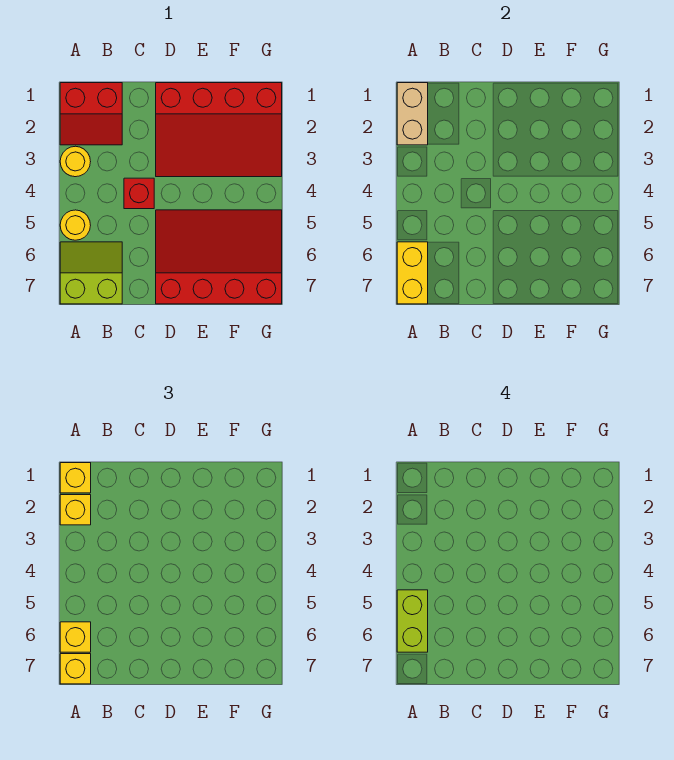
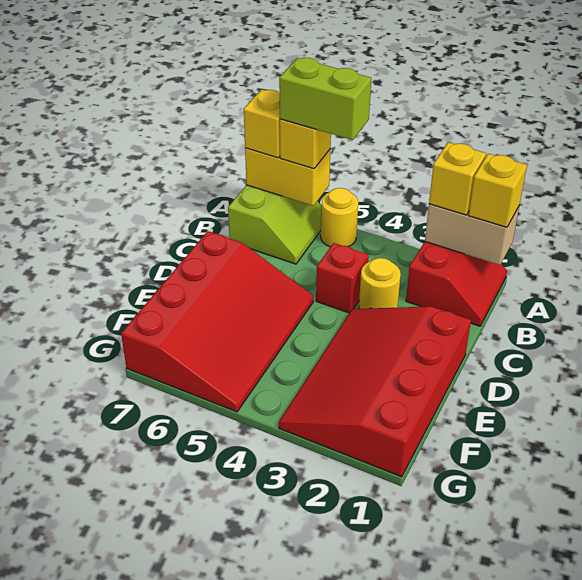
red 2x2 slope [60,83,122,145] -> red 2x2 slope turned to [406,242,507,326]
yellow 1x1 round brick [60,146,91,177] -> yellow 1x1 round brick moved to [359,258,401,309]

